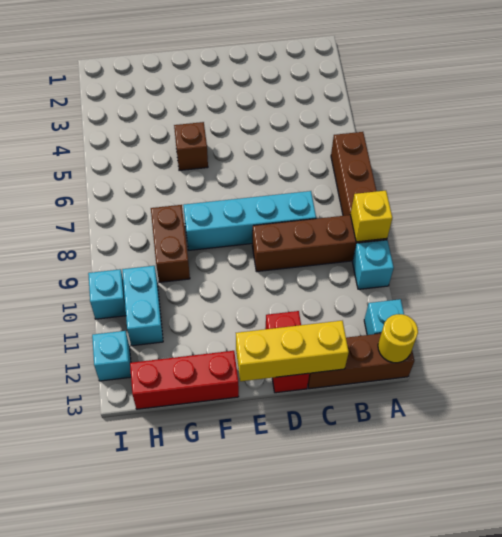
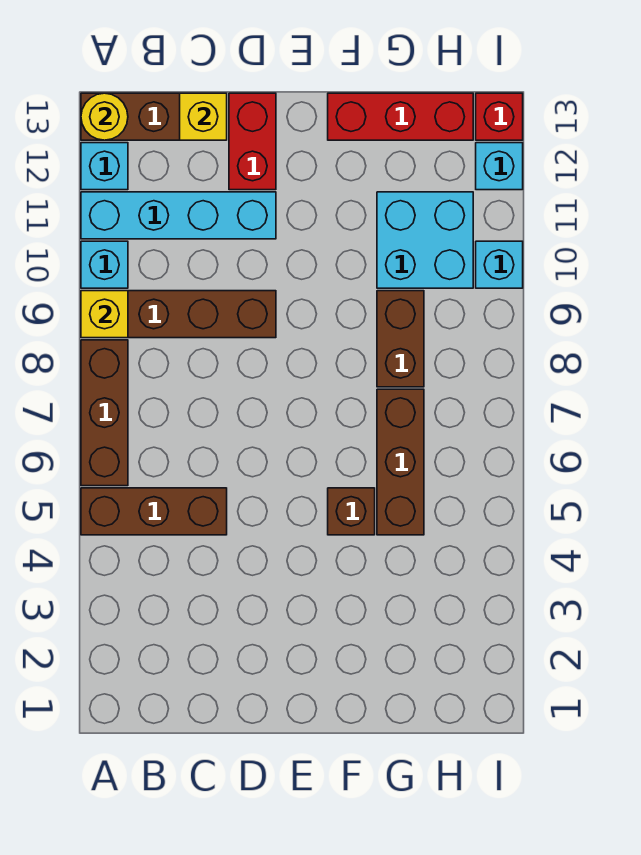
none -> brown 1x3 brick [81,488,227,535]
cyan 1x4 brick [183,191,316,250] -> cyan 1x4 brick moved to [81,192,276,239]
yellow 1x3 brick [236,321,349,381] -> yellow 1x1 brick [180,93,227,140]
none -> brown 1x3 brick [377,389,424,535]
cyan 1x2 brick [122,266,163,346] -> cyan 2x2 brick [377,192,473,288]
none -> red 1x1 brick [476,93,523,140]

